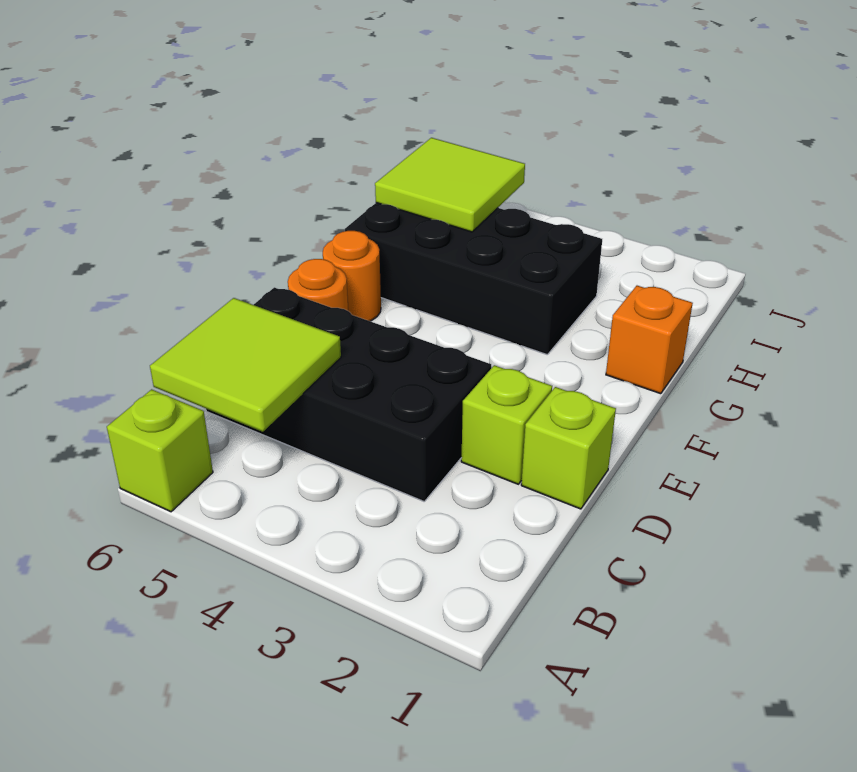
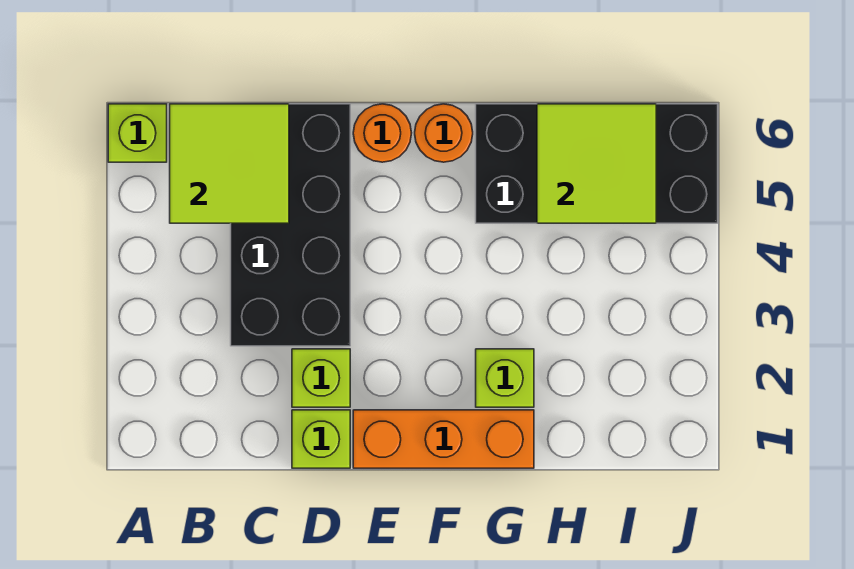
orange 1x1 brick [606,286,693,394] -> orange 1x3 brick [353,410,534,468]
none -> lime 1x1 brick [476,349,534,407]
black 2x4 brick [345,203,602,355] -> black 2x4 brick turned to [476,104,718,223]

